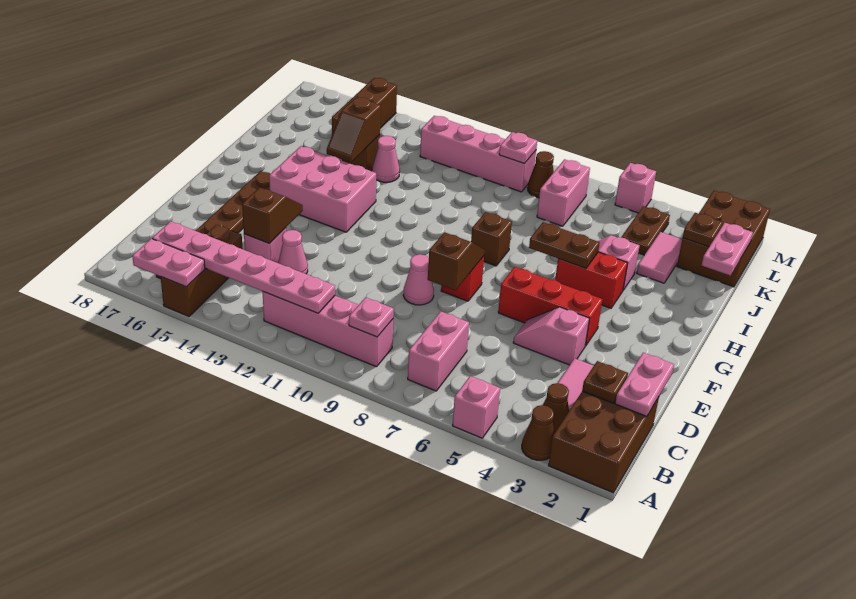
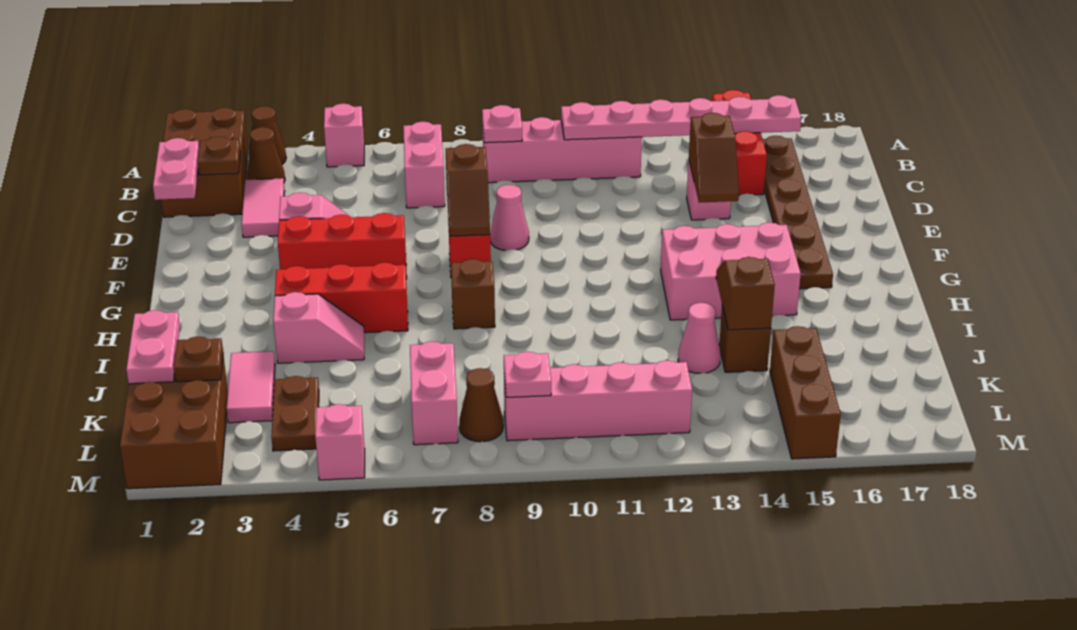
brown 1x3 brick [161,225,243,316] -> red 1x3 brick [712,90,767,195]
pink 1x2 plate [132,239,205,287] -> none
pink 1x1 cone [278,230,308,274] -> none
red 1x2 brick [555,252,628,308] -> red 1x3 brick [275,262,408,333]
brown 1x2 plate [529,222,600,268] -> none

